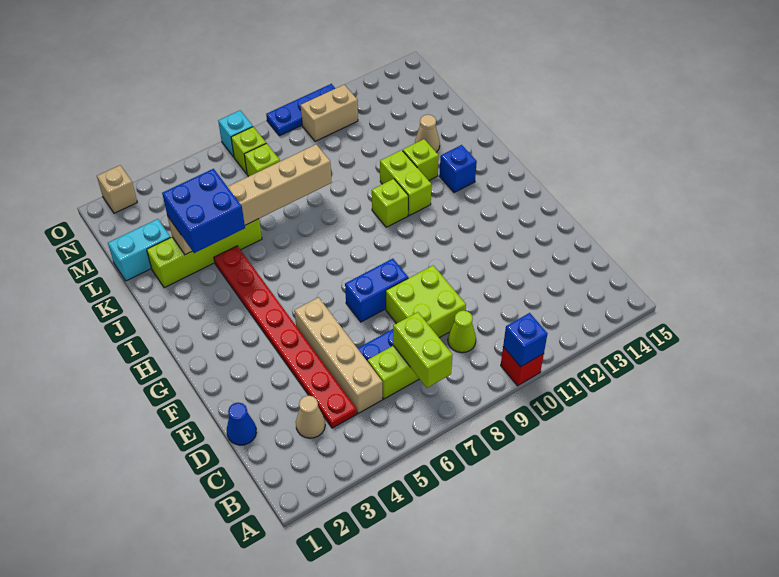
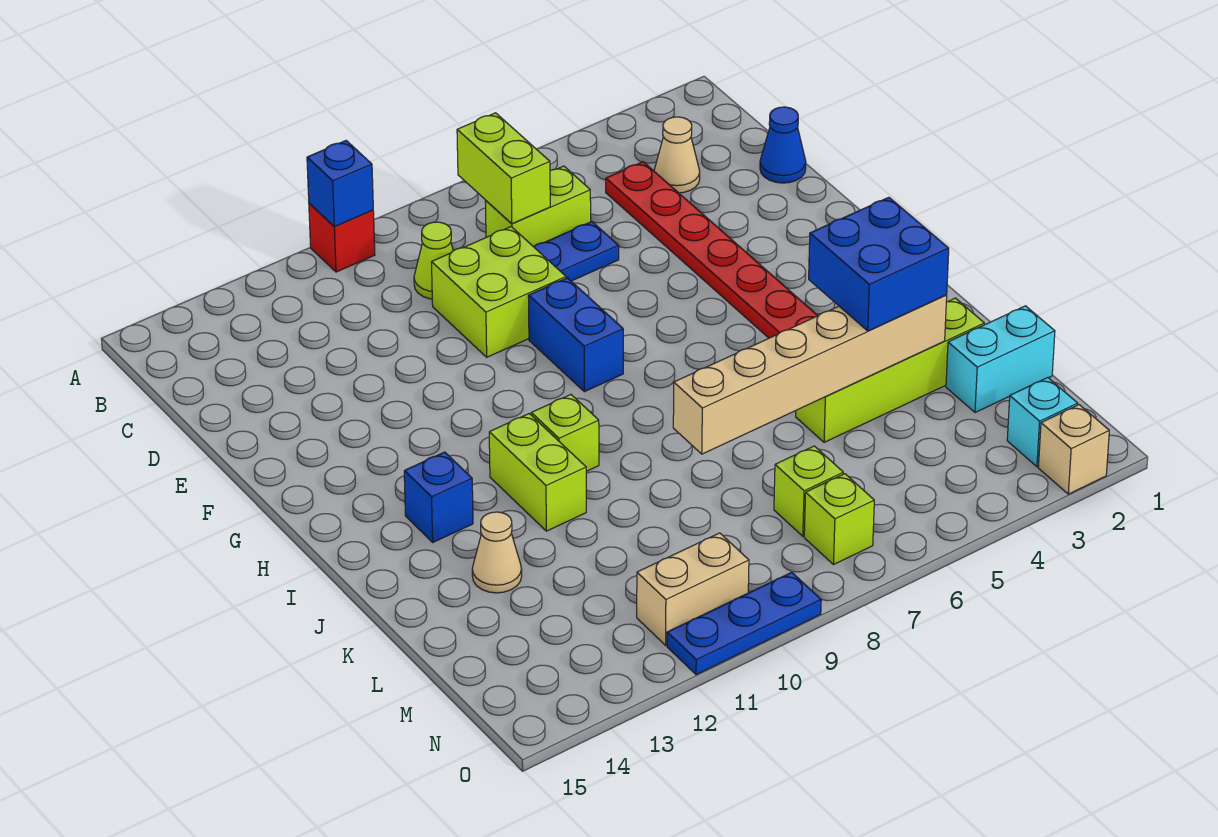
tan 1x4 brick [294,297,383,414] -> none
blue 1x2 brick [345,259,408,322] -> blue 1x2 brick turned to [528,278,623,392]
lime 1x1 brick [403,139,439,180] -> none
cyan 1x1 brick [218,110,253,157] -> cyan 1x1 brick moved to [1007,378,1078,467]

